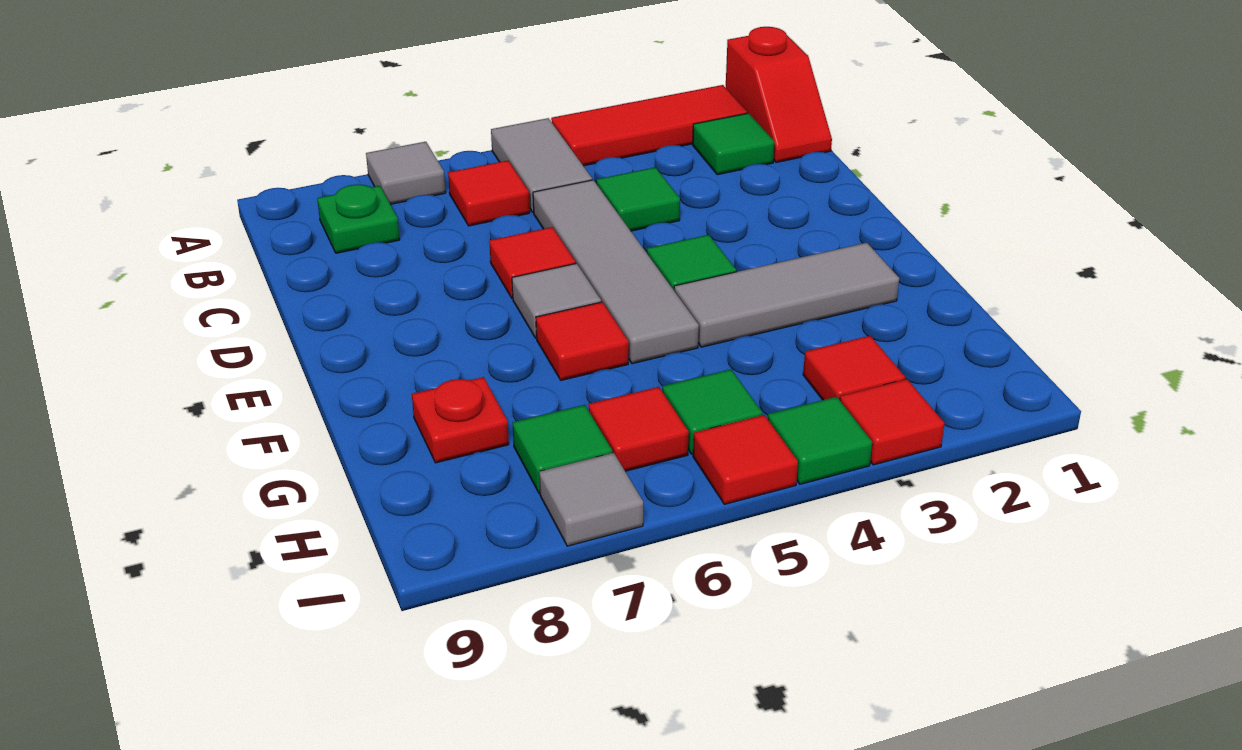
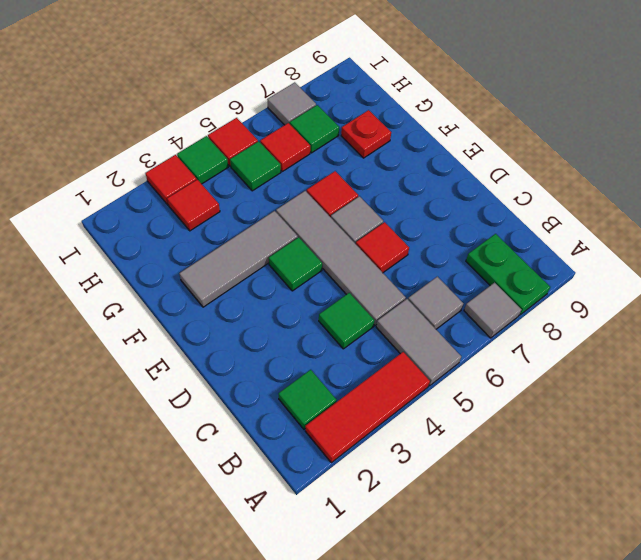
red 1x2 slope [726,27,832,162] -> none
red 1x1 tile [448,161,530,226] -> grey 1x1 tile [408,276,463,329]
green 1x1 plate [317,184,400,253] -> green 1x2 plate [466,234,550,315]

